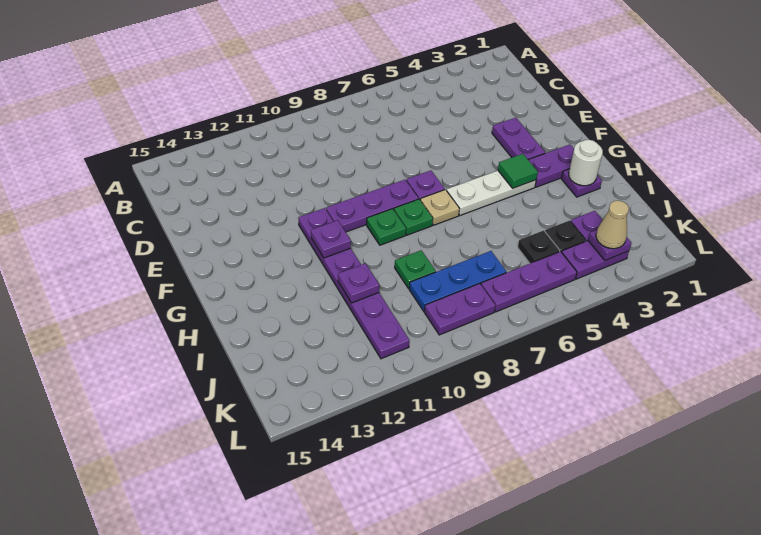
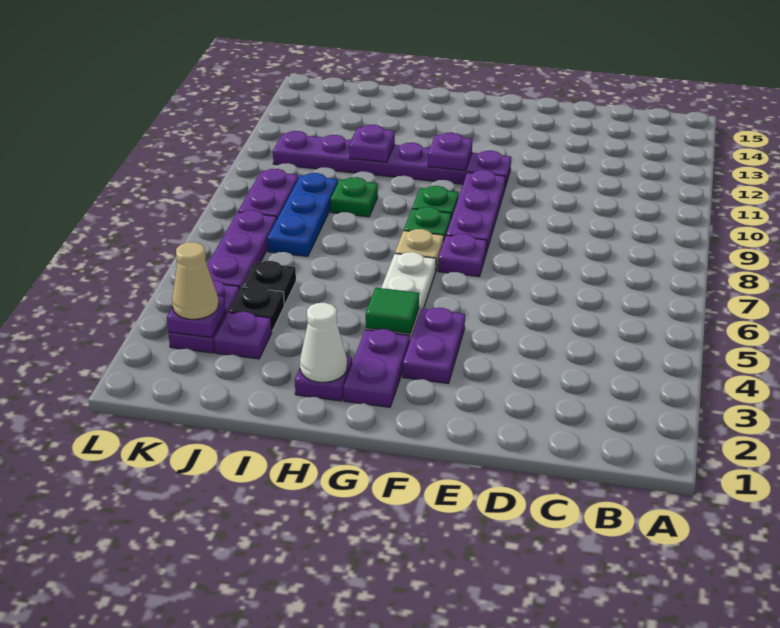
purple 1x2 plate [492,118,545,159] -> purple 1x2 plate turned to [403,308,465,383]
white 1x1 round brick [569,140,603,186] -> white 1x1 cone [300,303,347,382]

